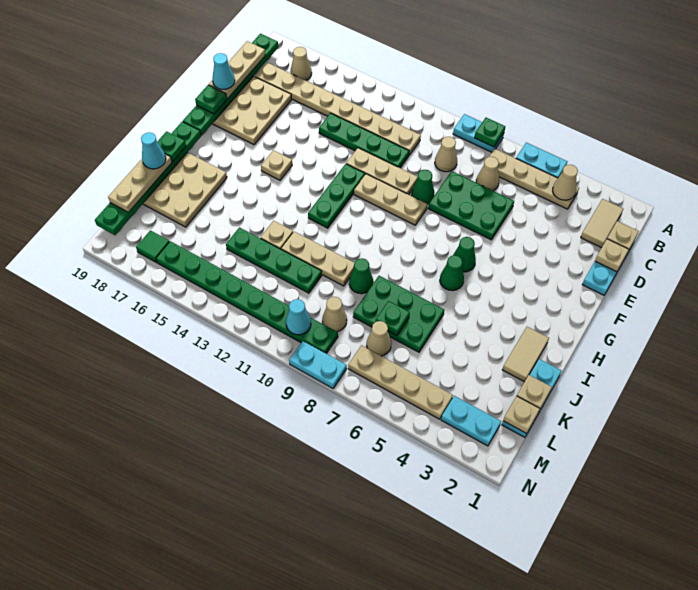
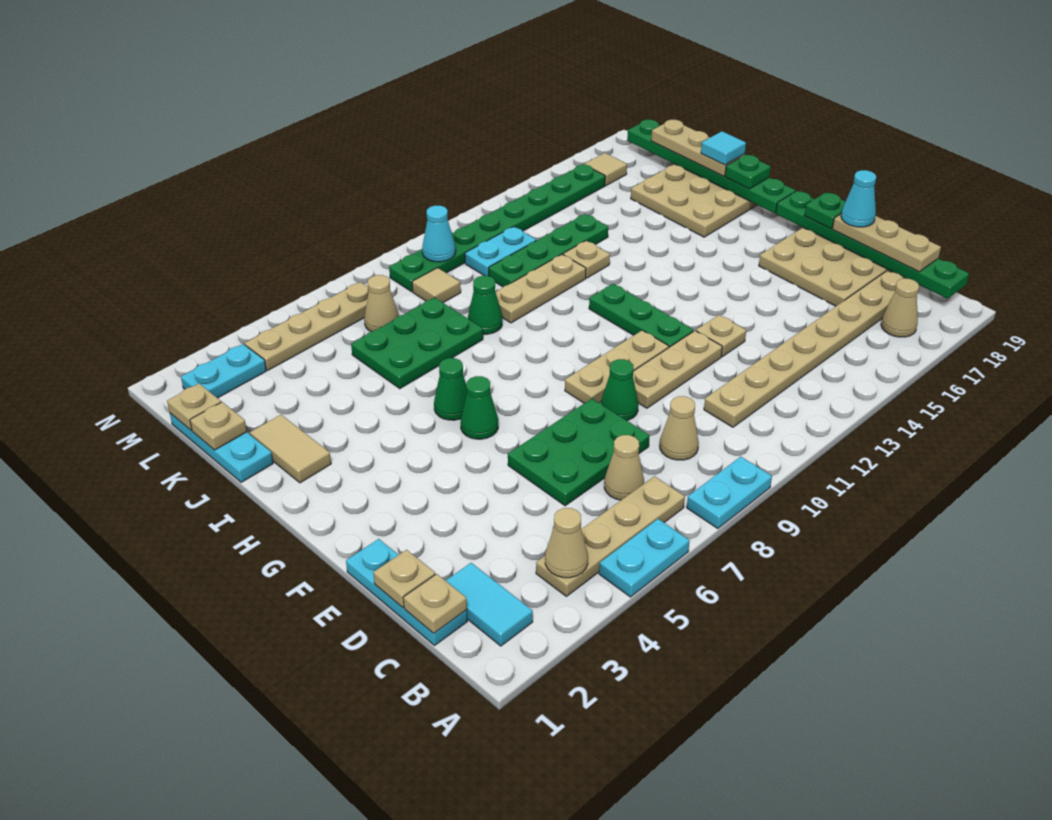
green 1x1 plate [474,118,505,147] -> none
tan 1x2 tile [581,199,623,248] -> cyan 1x2 tile [446,563,533,646]
green 1x4 plate [319,113,409,168] -> none
tan 1x1 plate [261,150,292,180] -> tan 1x1 plate moved to [696,315,746,357]
cyan 1x1 cone [141,132,166,169] -> cyan 1x1 tile [701,131,746,165]
green 1x1 plate [376,301,410,336] -> none
tan 1x1 cone [322,297,347,332] -> tan 1x1 tile [412,268,461,303]
green 1x1 tile [136,230,169,262] -> tan 1x1 tile [584,153,627,186]
cyan 1x2 plate [289,341,347,388] -> cyan 1x2 plate moved to [465,227,536,276]

